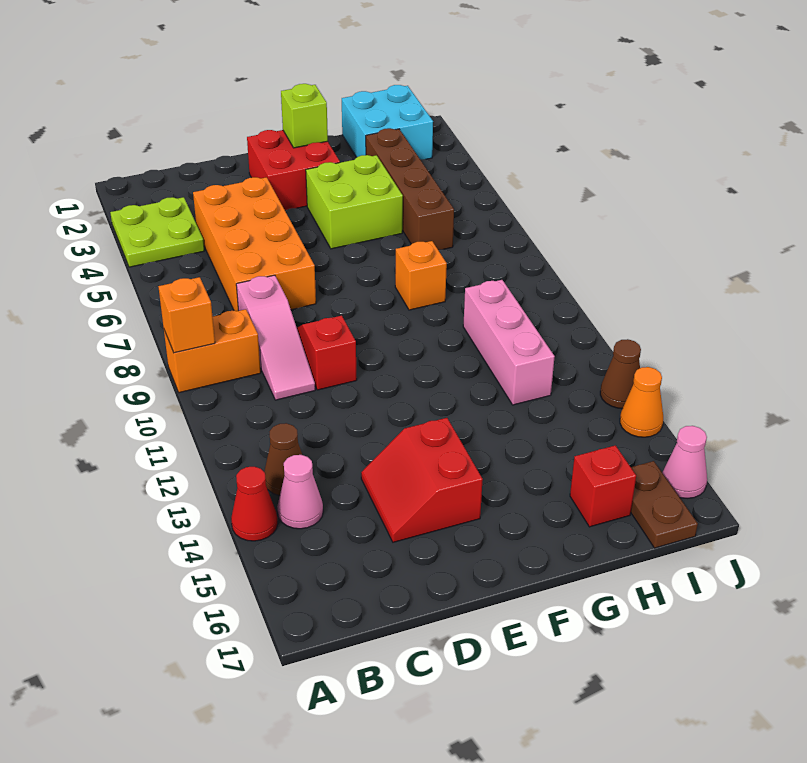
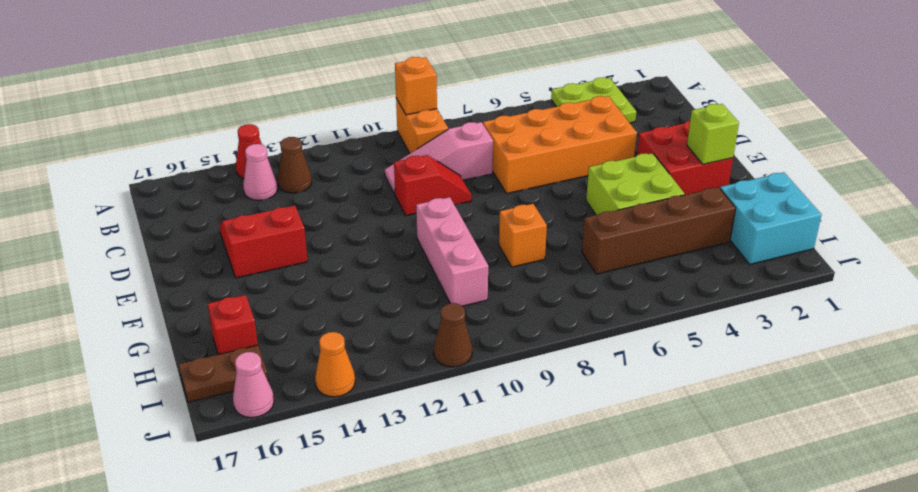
pink 1x3 brick [463,280,555,405] -> pink 1x3 brick turned to [416,197,488,306]
brown 1x1 cone [600,339,641,409] -> brown 1x1 cone moved to [434,303,472,367]

